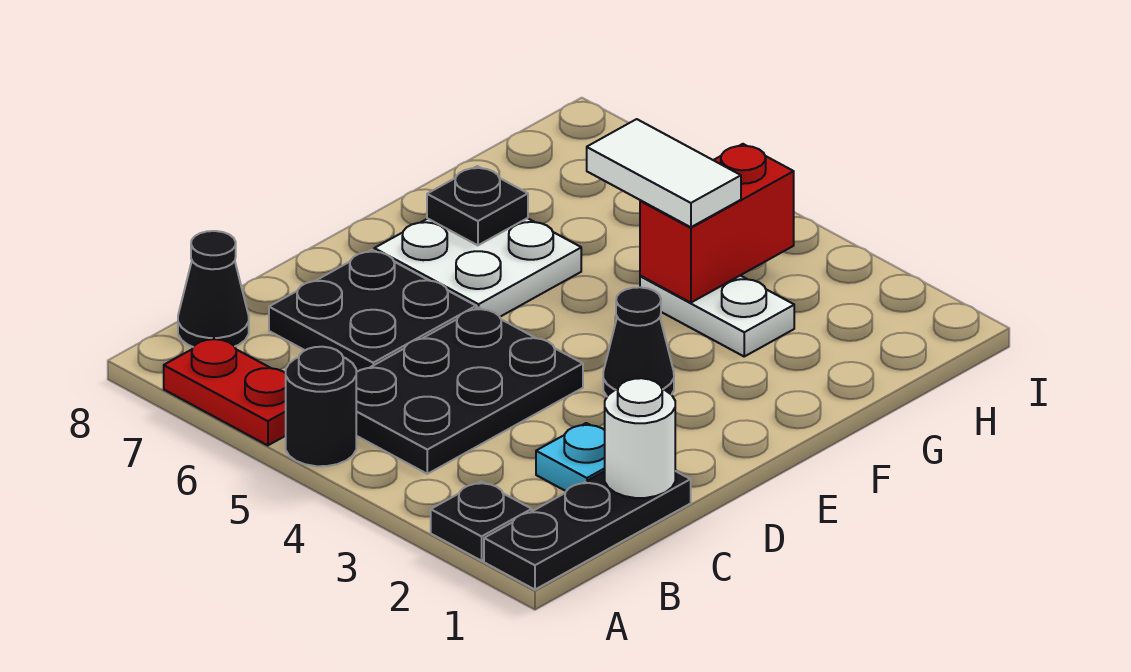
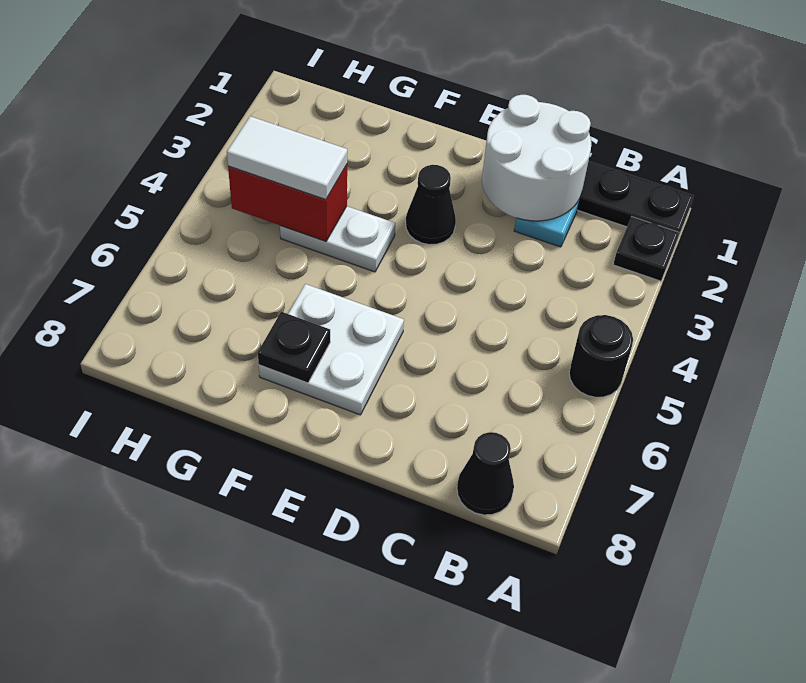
red 1x2 plate [164,337,286,445] -> none
black 2x3 plate [356,307,583,474] -> none
white 1x1 round brick [605,378,675,498] -> white 2x2 round brick [482,95,591,221]
black 2x2 plate [269,250,476,372] -> none
white 1x2 plate [640,275,794,356] -> white 1x2 plate turned to [280,206,395,272]
white 1x2 tile [587,119,741,227] -> white 1x2 tile turned to [227,116,347,200]

